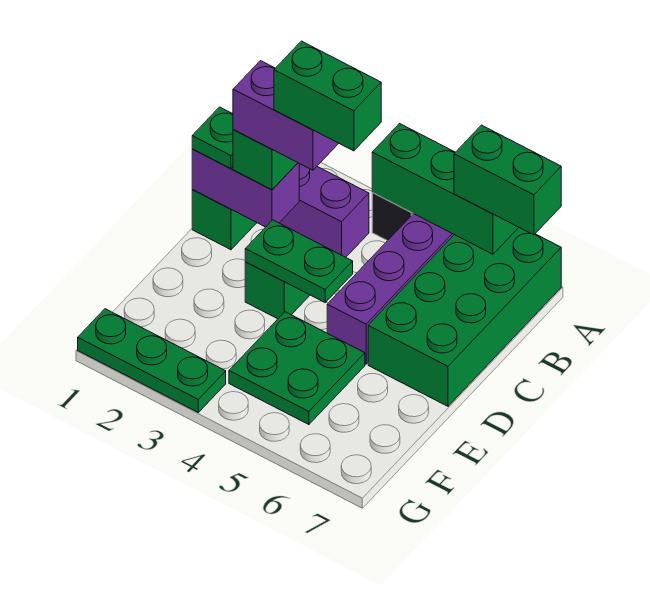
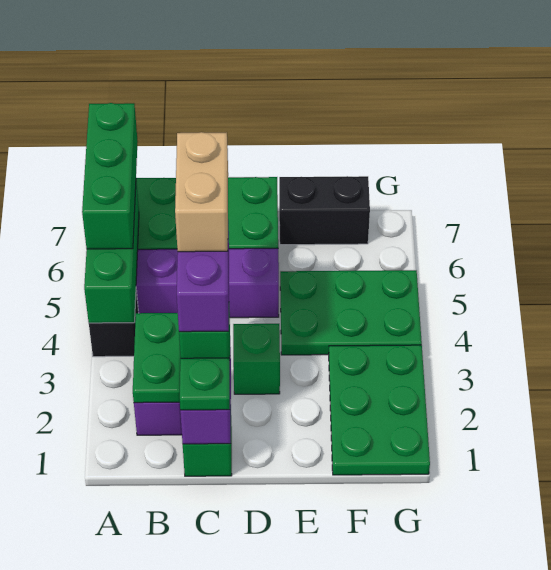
green 1x2 brick [454,125,561,235] -> green 1x3 brick [82,103,138,249]
green 1x2 brick [274,41,381,151] -> tan 1x2 brick [175,132,228,252]
green 1x2 plate [245,220,353,302] -> green 1x2 plate moved to [133,313,181,403]
green 2x2 plate [229,312,365,425] -> green 2x3 plate [280,270,422,355]
none -> black 1x2 brick [279,176,370,245]
green 1x3 plate [78,309,226,412] -> green 2x3 plate [329,345,430,475]

